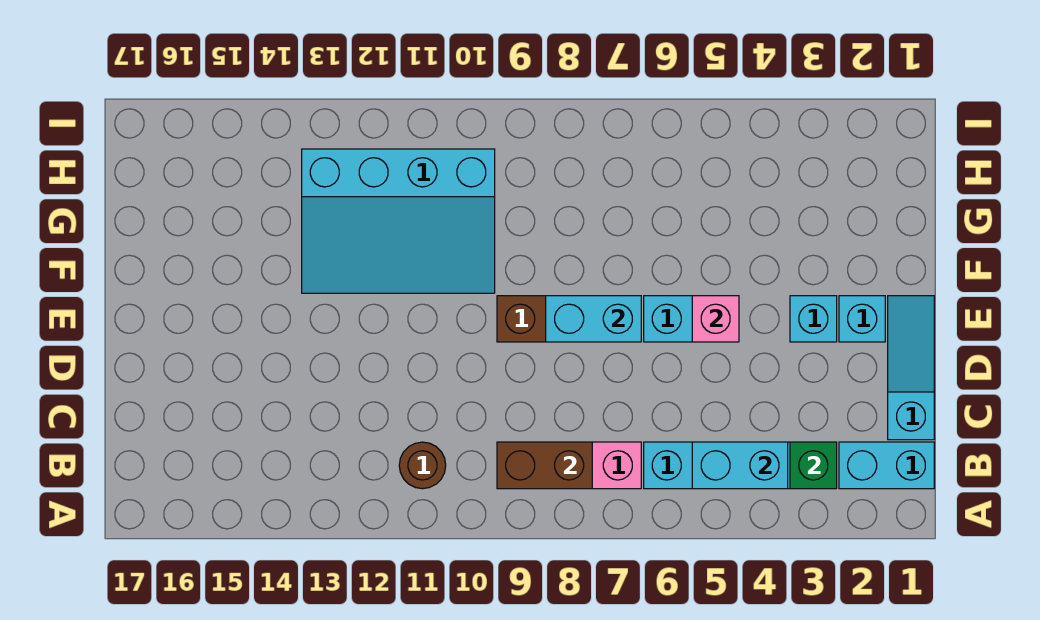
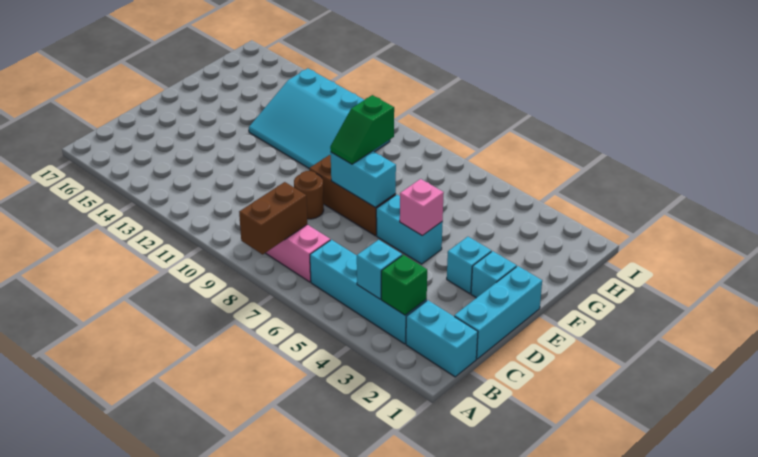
cyan 1x2 brick [692,442,788,489] -> cyan 1x1 brick [357,240,402,299]
brown 1x2 brick [497,442,592,489] -> brown 1x2 brick turned to [239,182,307,254]
brown 1x1 round brick [399,442,446,489] -> brown 1x1 round brick moved to [294,171,324,219]
cyan 1x3 slope [888,296,934,440] -> cyan 1x3 brick [454,266,542,359]
none -> green 1x2 slope [330,95,394,164]

